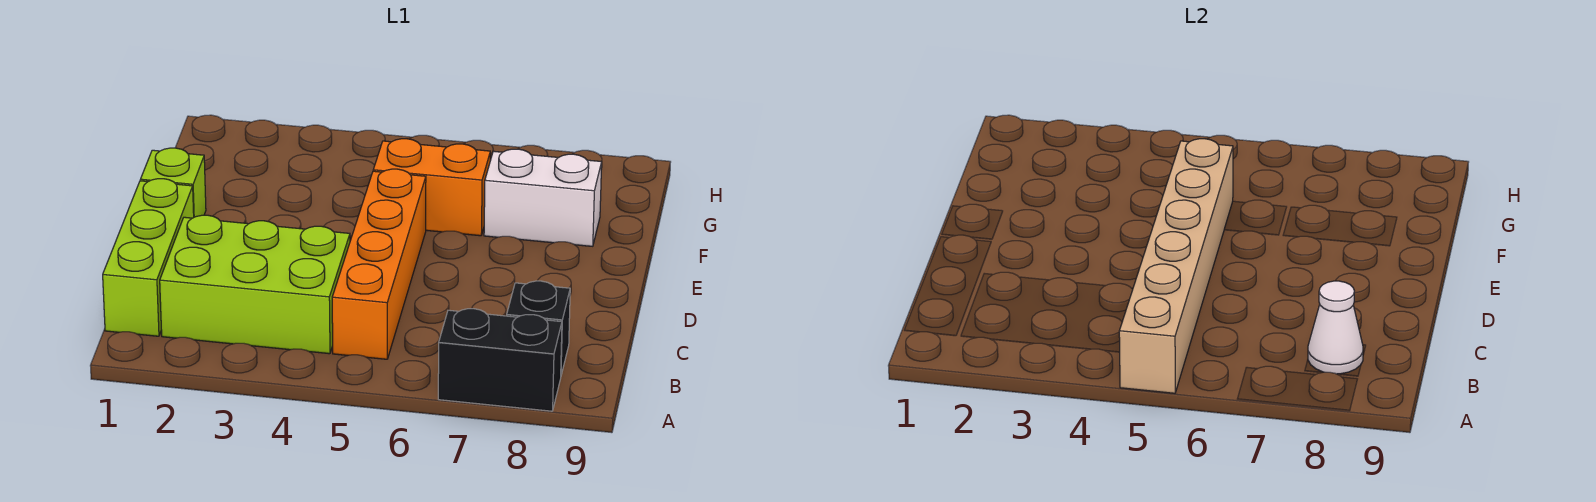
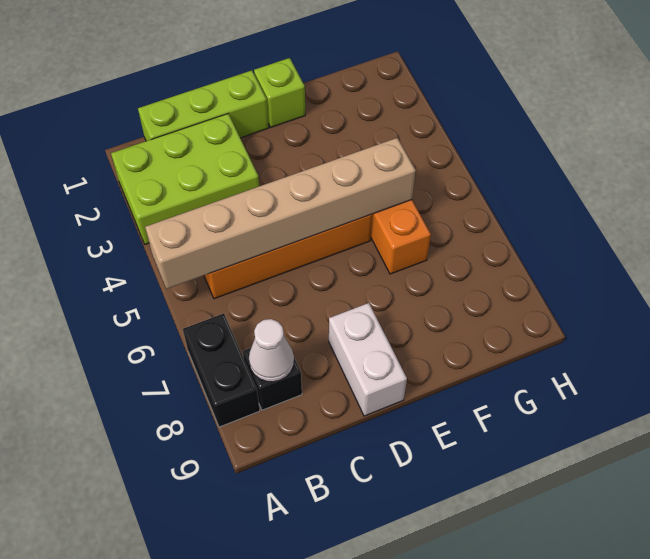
lime 2x3 brick [160,215,350,354] -> lime 2x3 brick turned to [111,114,259,244]
white 1x2 brick [484,149,602,246] -> white 1x2 brick moved to [329,303,407,416]

